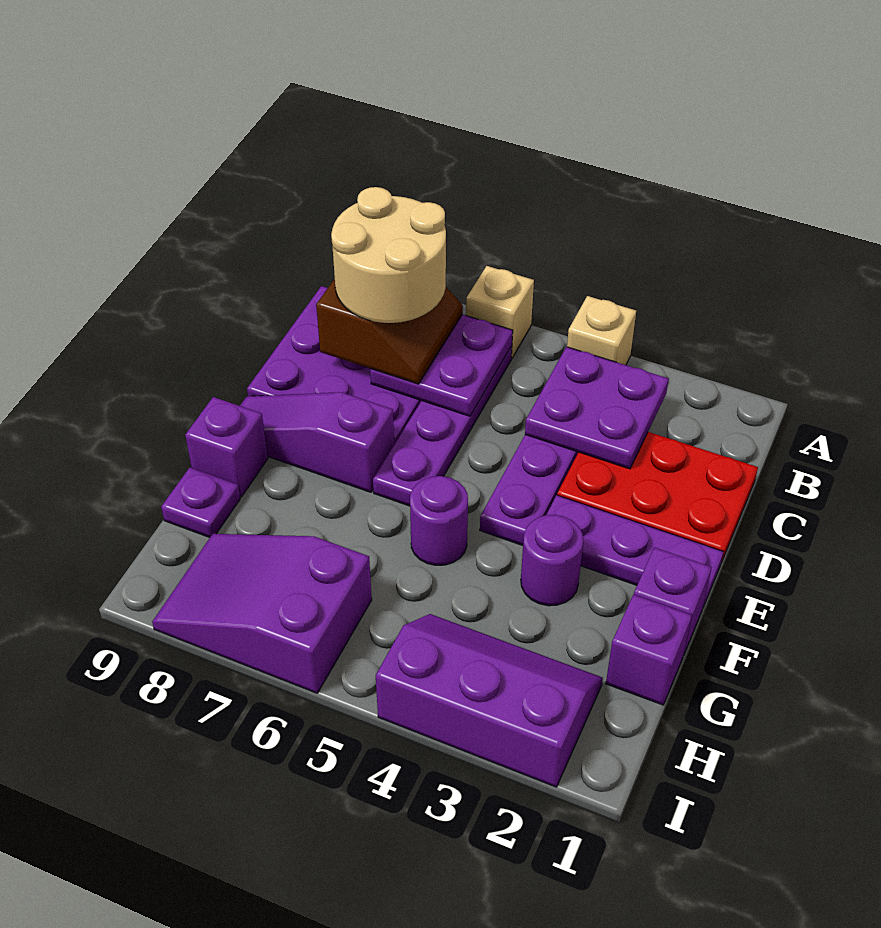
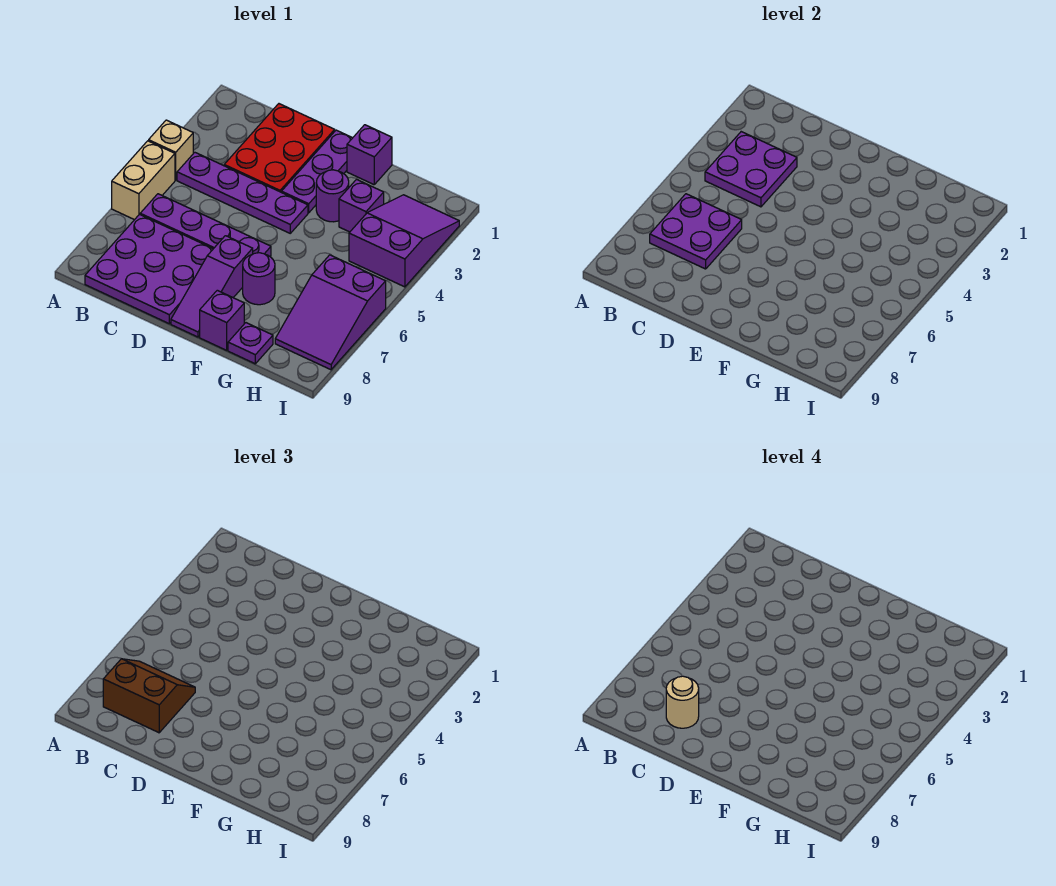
tan 1x1 brick [466,266,534,358] -> tan 1x2 brick [112,141,175,220]
tan 2x2 round brick [331,187,446,323] -> tan 1x1 round brick [666,676,699,728]
purple 1x1 round brick [410,476,468,565] -> purple 1x1 round brick moved to [243,253,275,305]
purple 1x1 brick [606,594,692,705] -> purple 1x1 brick moved to [339,180,384,232]
purple 2x3 slope [376,614,603,787] -> purple 2x3 slope turned to [349,195,459,287]

